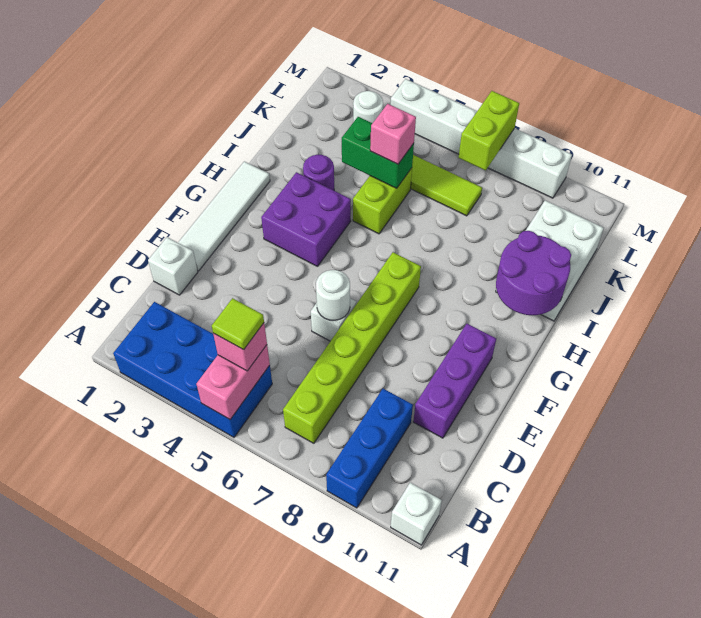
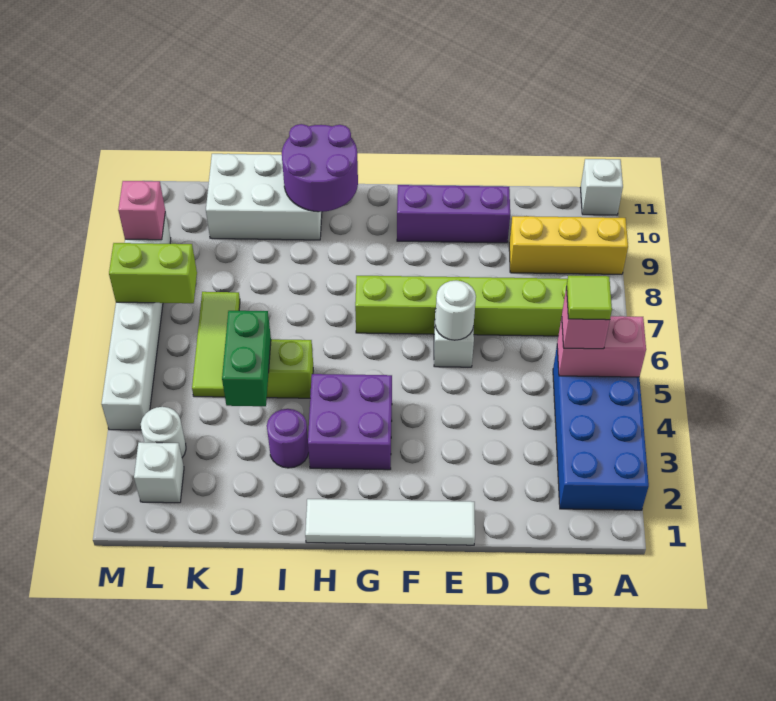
blue 1x3 brick [326,389,413,508] -> yellow 1x3 brick [509,216,628,274]
white 1x1 brick [148,237,198,295] -> white 1x1 brick moved to [134,442,184,503]
pink 1x1 brick [370,104,416,164] -> pink 1x1 brick moved to [118,181,165,240]

